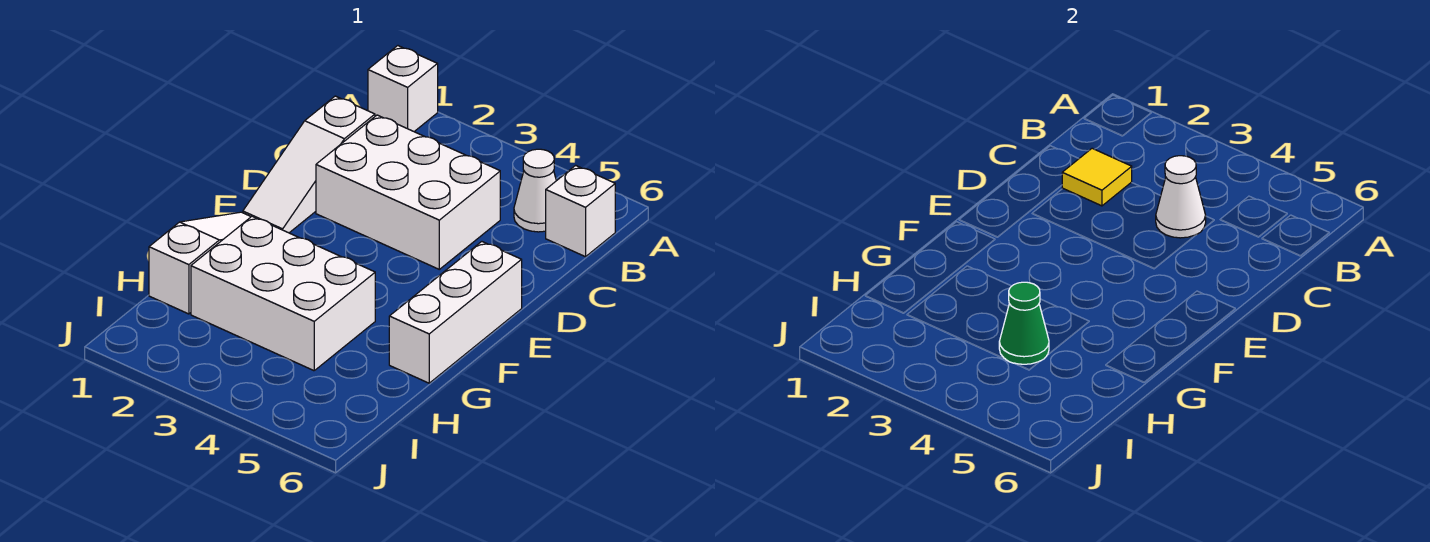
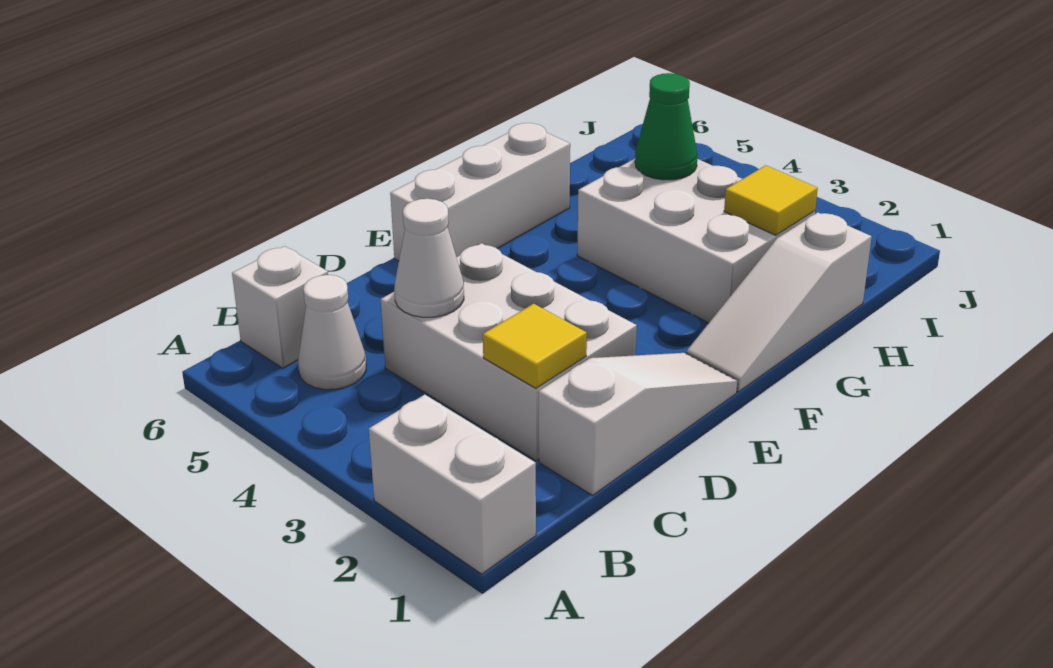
white 1x1 brick [368,46,438,131] -> white 1x2 brick [369,395,536,574]
none -> yellow 1x1 tile [724,165,818,235]

